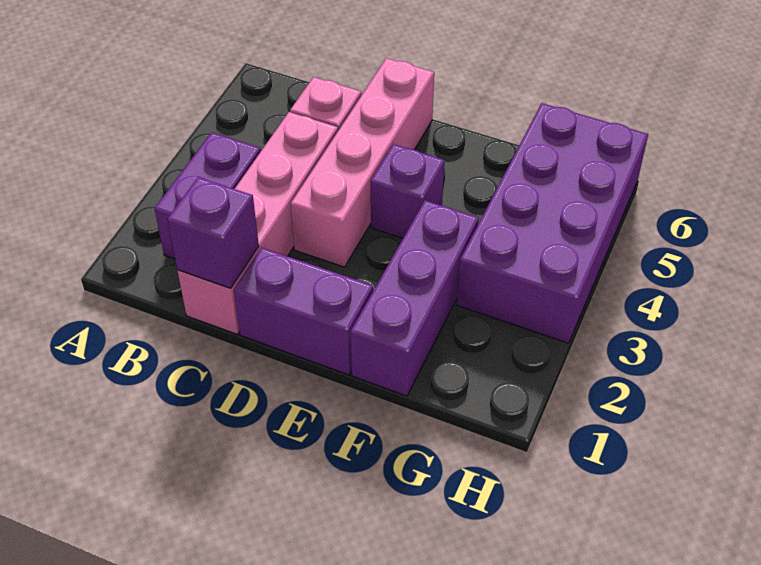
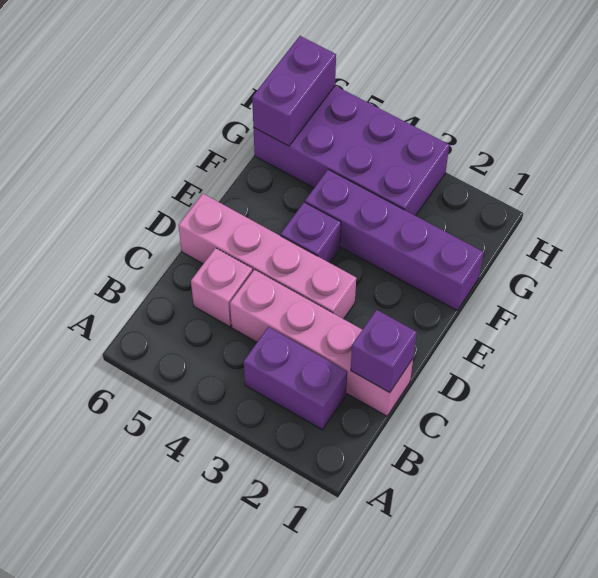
purple 1x2 brick [234,248,373,375] -> purple 1x2 brick moved to [252,36,336,146]
purple 1x3 brick [351,201,479,396] -> purple 1x4 brick [305,170,484,310]

